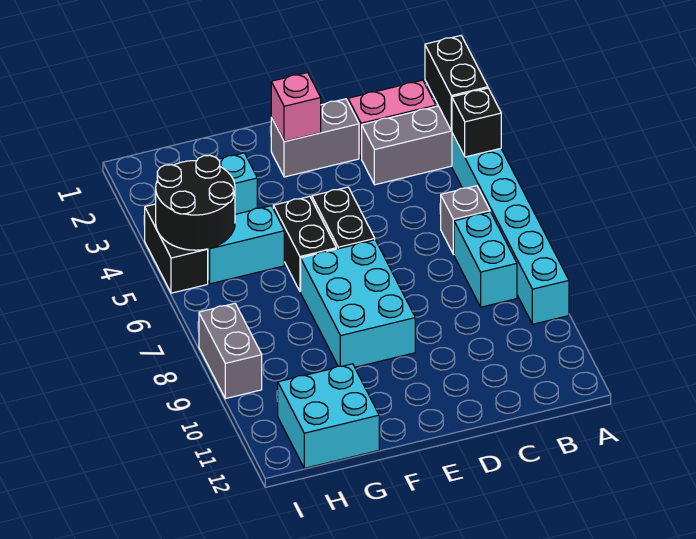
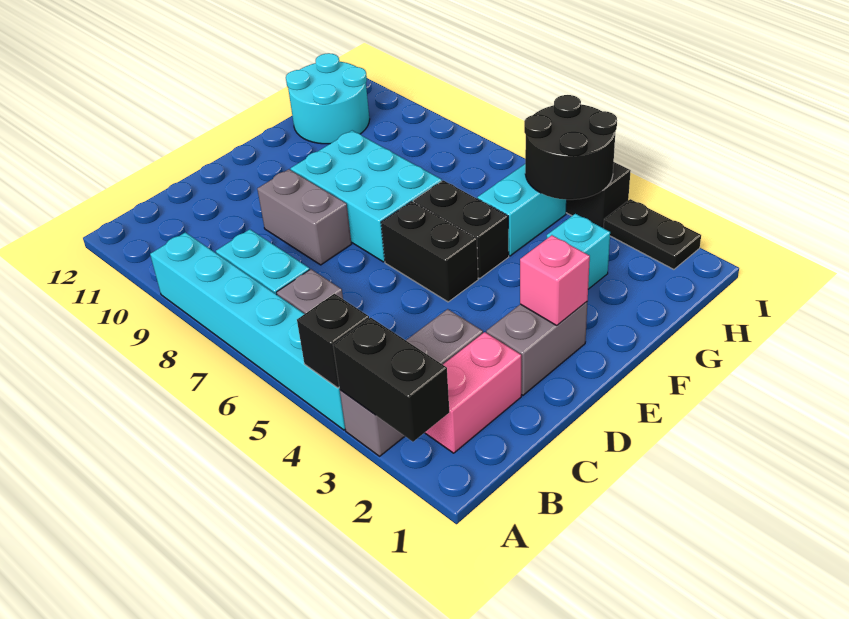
cyan 2x2 brick [278,364,379,468] -> cyan 2x2 round brick [286,53,370,144]
none -> black 1x2 plate [604,199,701,269]
grey 1x2 brick [199,303,262,399] -> grey 1x2 brick moved to [257,169,352,265]

